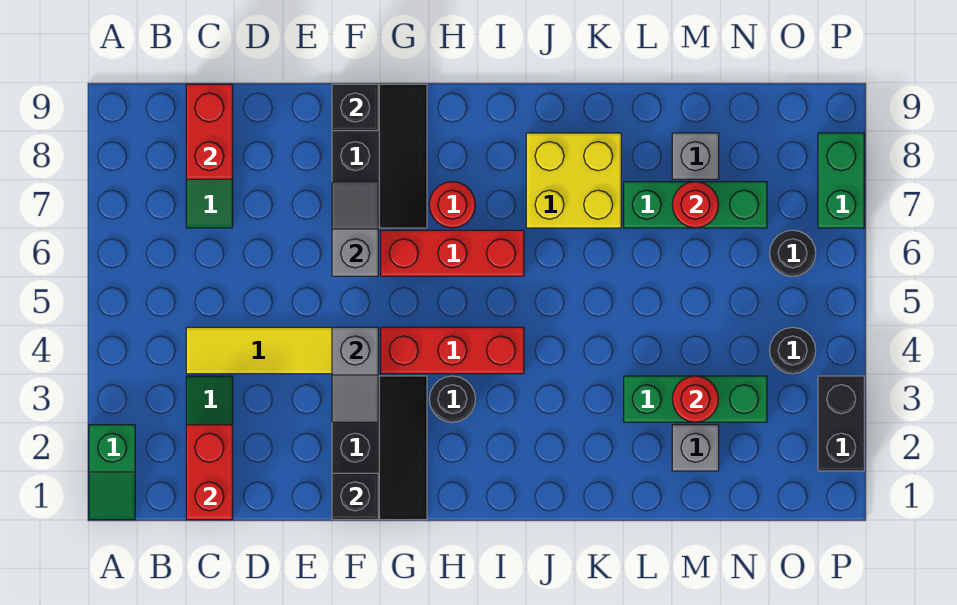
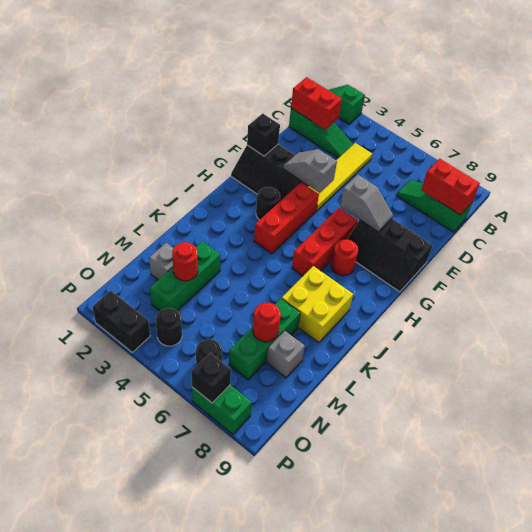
black 1x1 brick [332,84,378,131] -> black 1x1 brick moved to [191,353,231,403]

